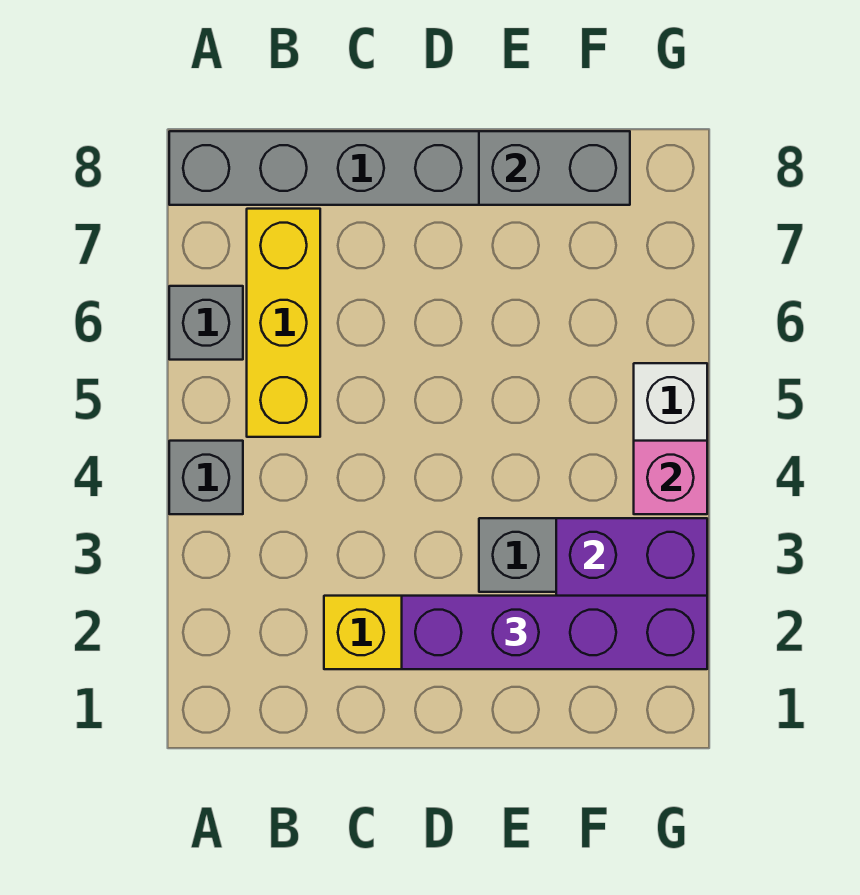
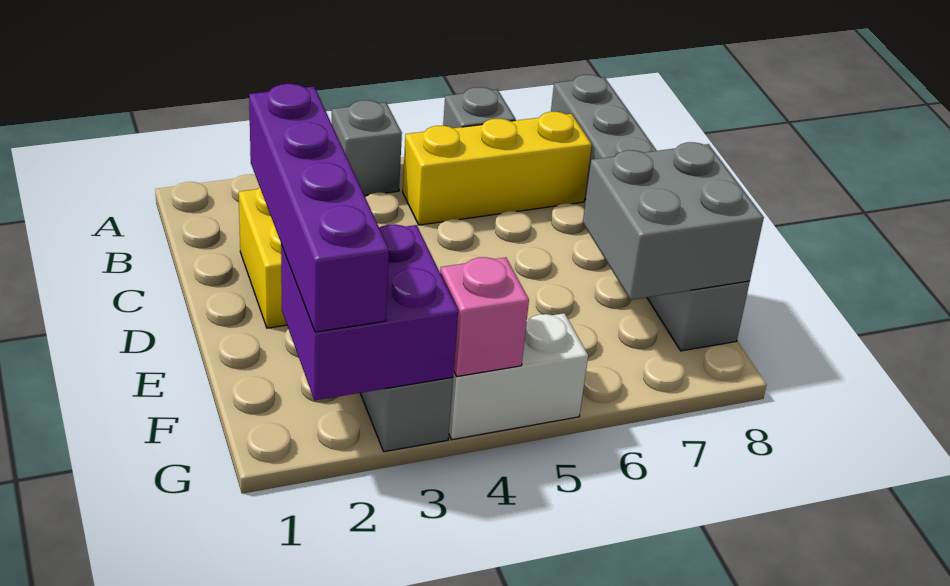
grey 1x2 brick [479,131,630,205] -> grey 2x2 brick [583,142,764,300]

